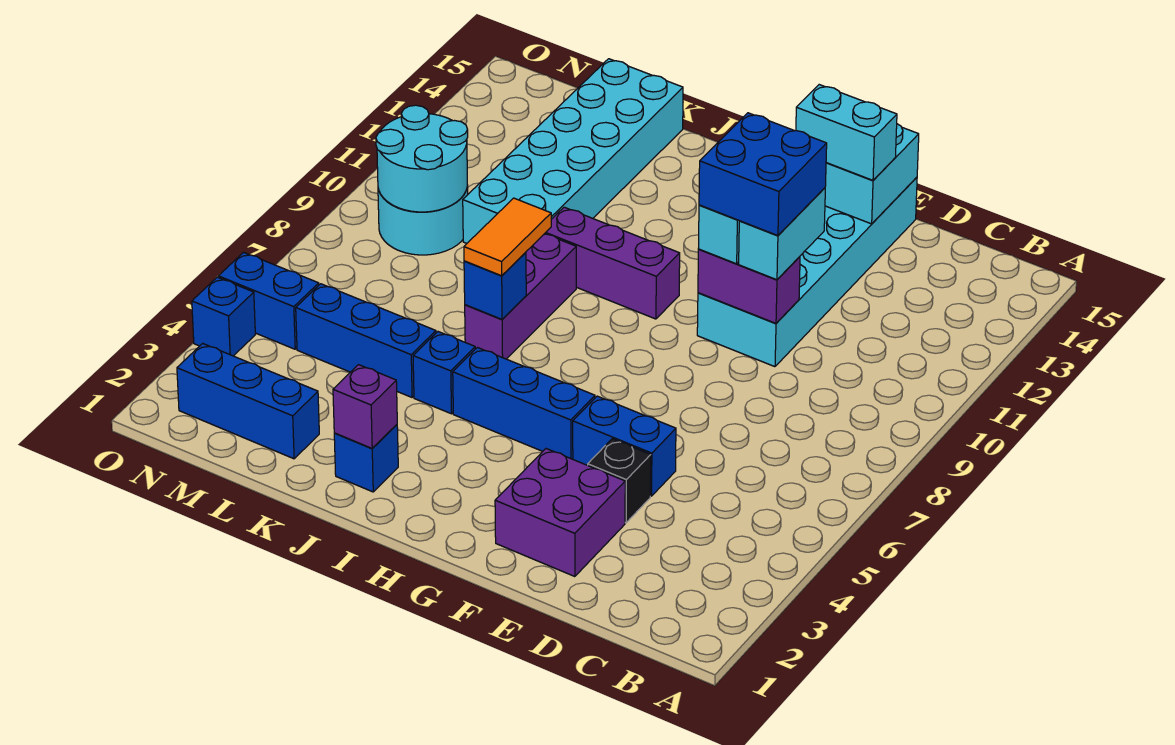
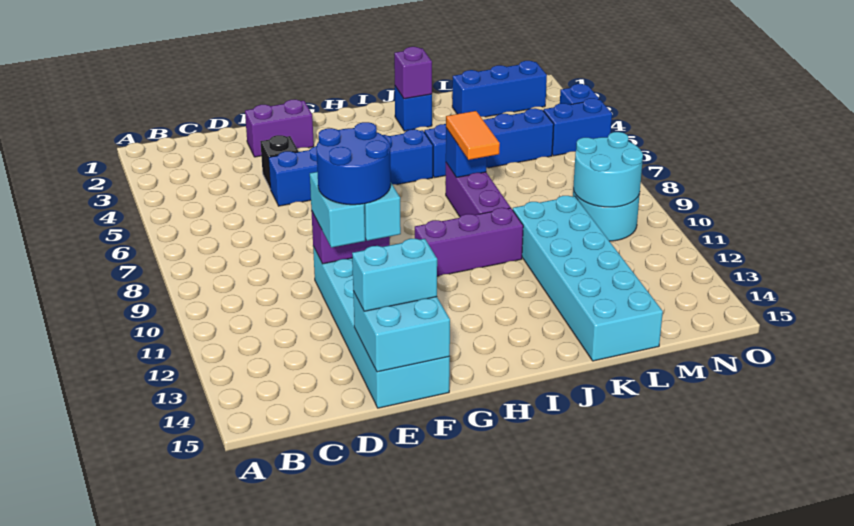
purple 2x2 brick [495,449,625,577] -> purple 1x2 brick [245,99,314,157]
blue 2x2 brick [699,113,827,236] -> blue 2x2 round brick [316,122,391,205]

